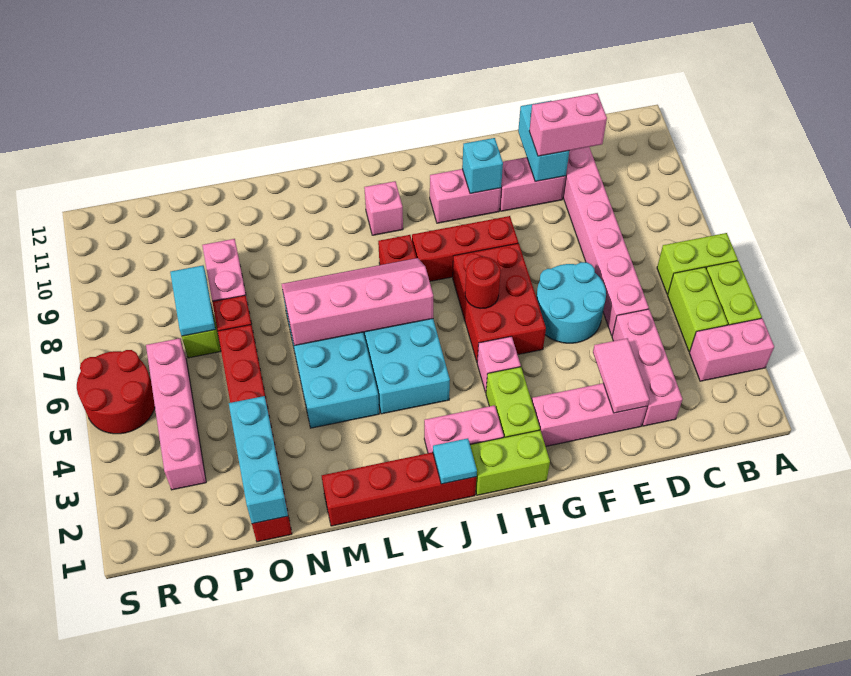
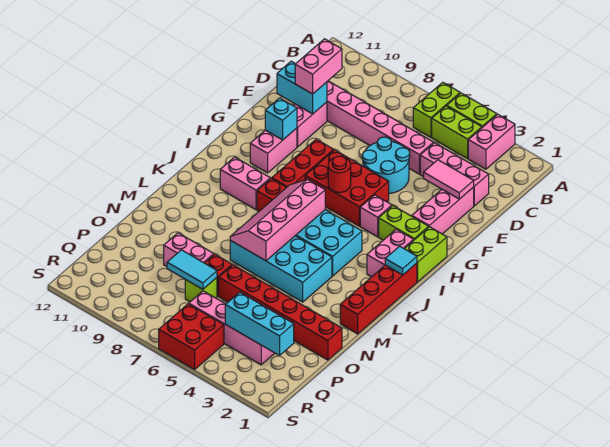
pink 1x1 brick [364,181,403,235] -> pink 1x2 brick [220,157,270,210]
cyan 1x3 brick [229,396,288,524] -> cyan 1x3 brick moved to [225,292,294,355]
red 2x2 round brick [77,350,155,434] -> red 2x2 brick [159,304,224,370]

